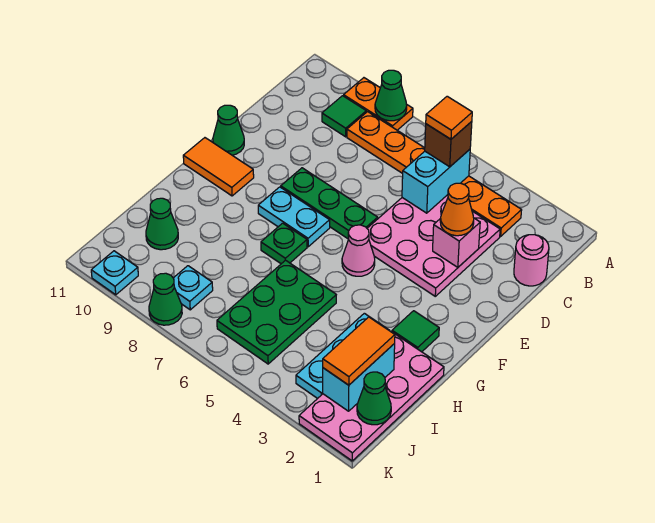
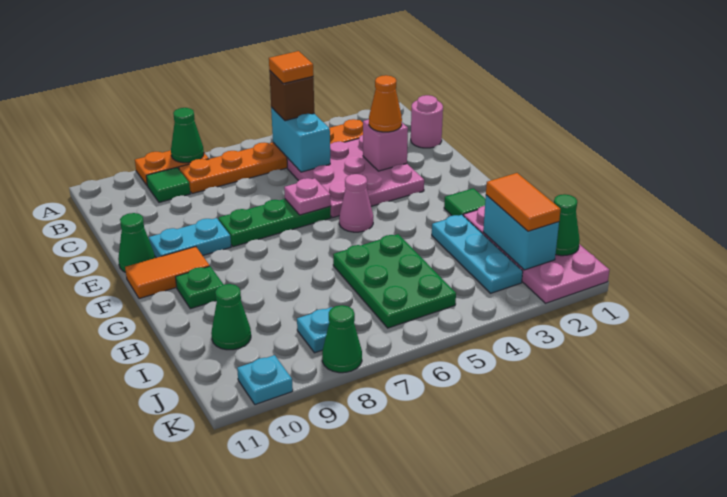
none -> pink 1x1 plate [284,178,331,215]
cyan 1x2 plate [258,187,330,247] -> cyan 1x2 plate moved to [149,218,231,258]
green 1x1 plate [261,223,307,264] -> green 1x1 plate moved to [176,266,224,309]

